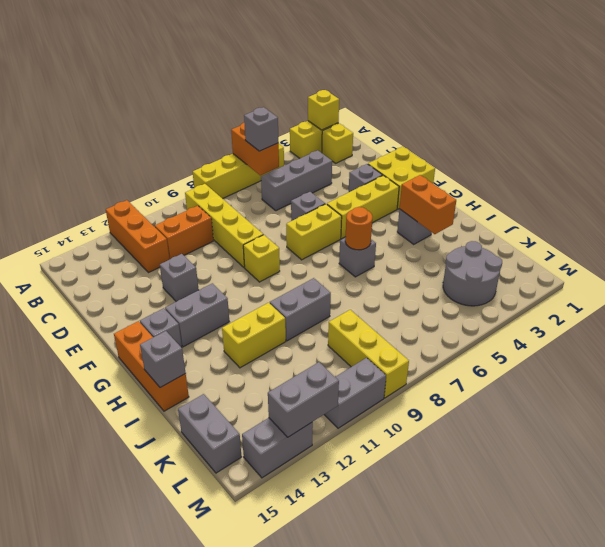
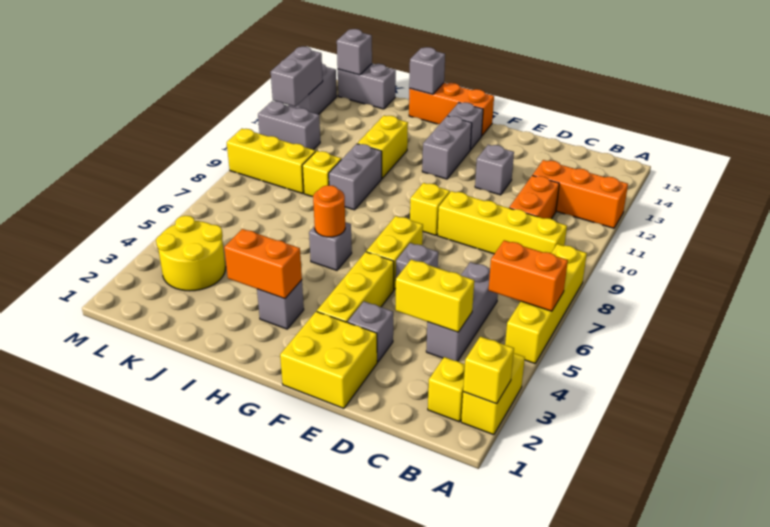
grey 1x1 brick [244,107,279,151] -> grey 1x1 brick moved to [337,29,372,75]
none -> yellow 1x2 brick [396,260,474,332]
none -> yellow 1x1 brick [302,151,341,197]
grey 2x2 round brick [443,241,502,306] -> yellow 2x2 round brick [156,216,226,291]
grey 1x2 brick [324,358,386,428] -> grey 1x2 brick turned to [258,101,320,150]

